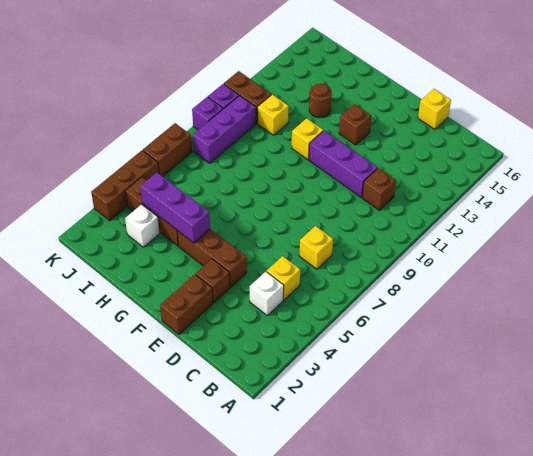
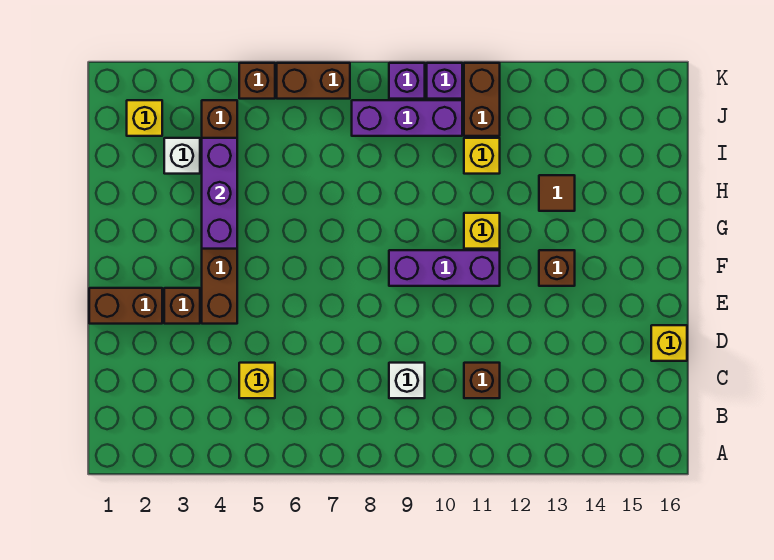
white 1x1 brick [250,272,284,315] -> white 1x1 brick moved to [389,363,425,398]
yellow 1x1 brick [299,226,333,269] -> yellow 1x1 brick moved to [127,100,162,136]
purple 1x3 brick [309,131,377,197] -> purple 1x3 brick turned to [389,250,500,286]
brown 1x1 round brick [309,84,332,118] -> brown 1x1 tile [539,175,575,211]
brown 1x3 brick [91,150,159,221] -> brown 1x1 brick [239,63,275,99]

